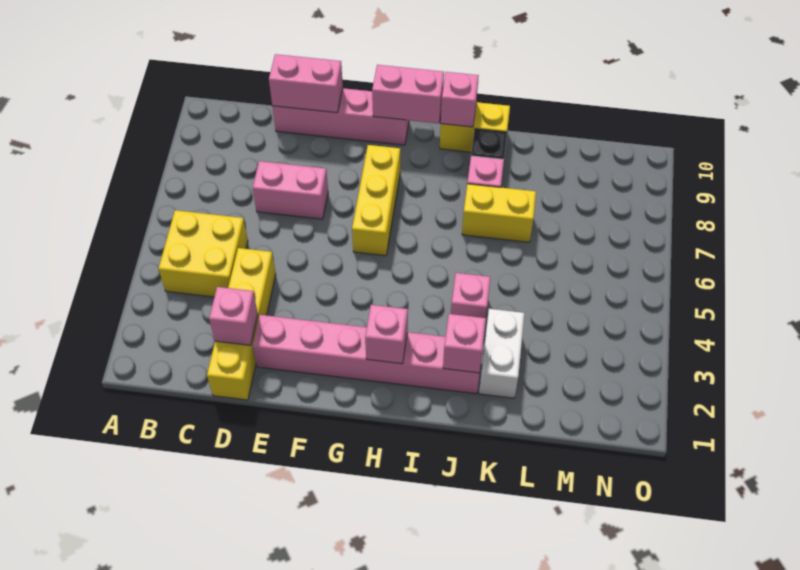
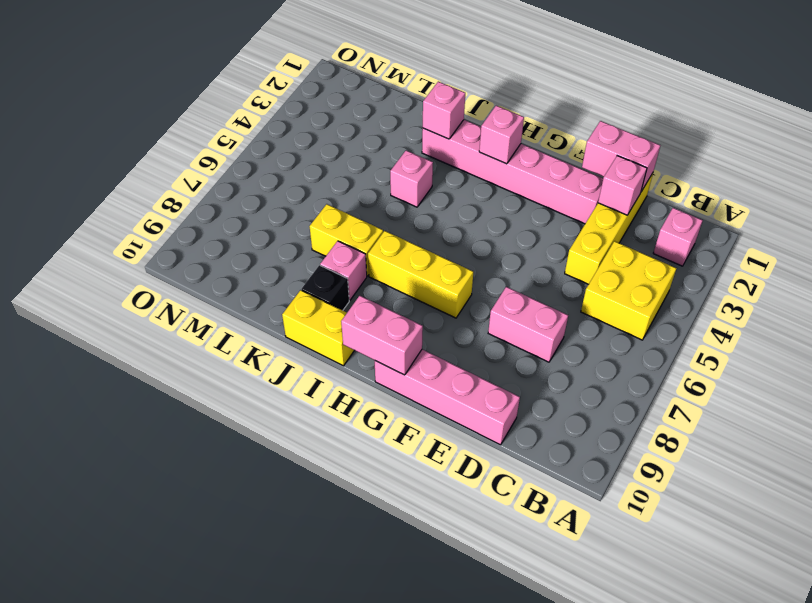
pink 1x2 brick [269,54,343,113] -> pink 1x2 brick moved to [582,121,660,192]
yellow 1x3 brick [352,145,400,256] -> yellow 1x3 brick turned to [368,231,473,318]
pink 1x1 brick [441,72,479,127] -> pink 1x1 brick moved to [653,208,703,266]
white 1x2 brick [479,309,524,398] -> none

